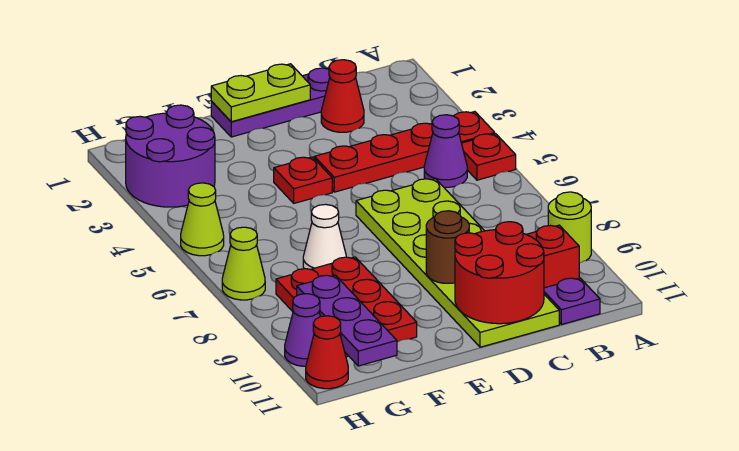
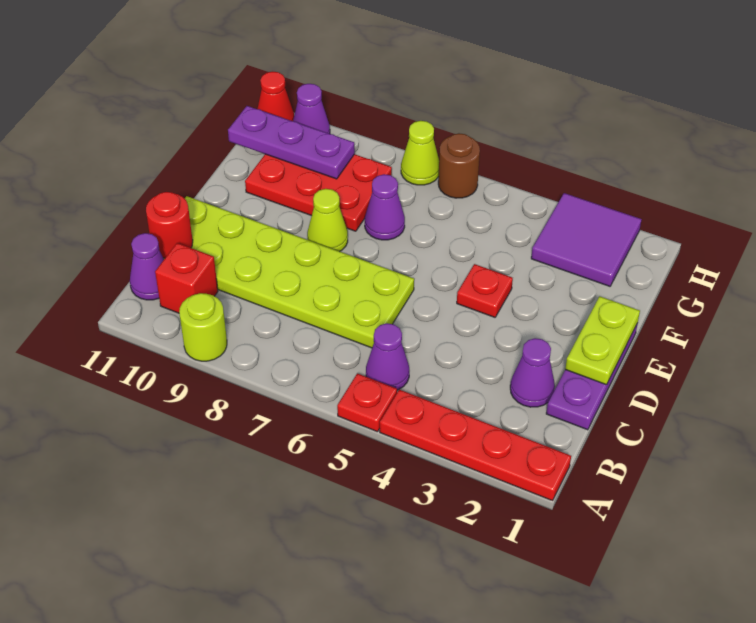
red 1x4 plate [314,112,495,192] -> red 1x4 plate turned to [380,390,571,501]
purple 1x1 plate [544,278,600,324] -> purple 1x1 cone [130,233,164,300]
red 1x1 cone [321,60,364,132] -> purple 1x1 cone [510,338,555,407]
red 2x2 round brick [455,222,544,324] -> red 1x1 round brick [146,192,193,258]
brown 1x1 round brick [426,211,469,283] -> brown 1x1 round brick moved to [438,133,480,198]
white 1x1 cone [303,204,346,269] -> purple 1x1 cone [365,174,405,240]
purple 2x2 round brick [126,105,215,207] -> purple 2x2 tile [531,193,642,286]
lime 1x1 cone [181,183,224,256] -> lime 1x1 cone moved to [307,189,348,252]

